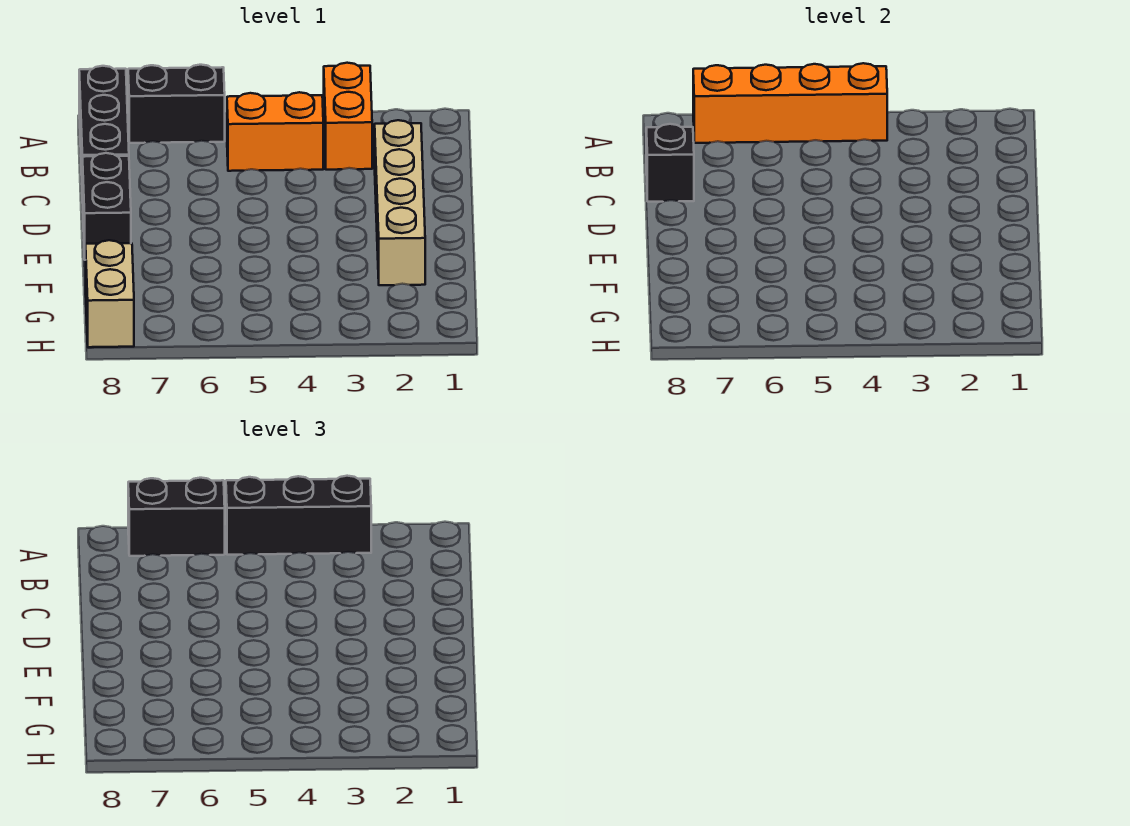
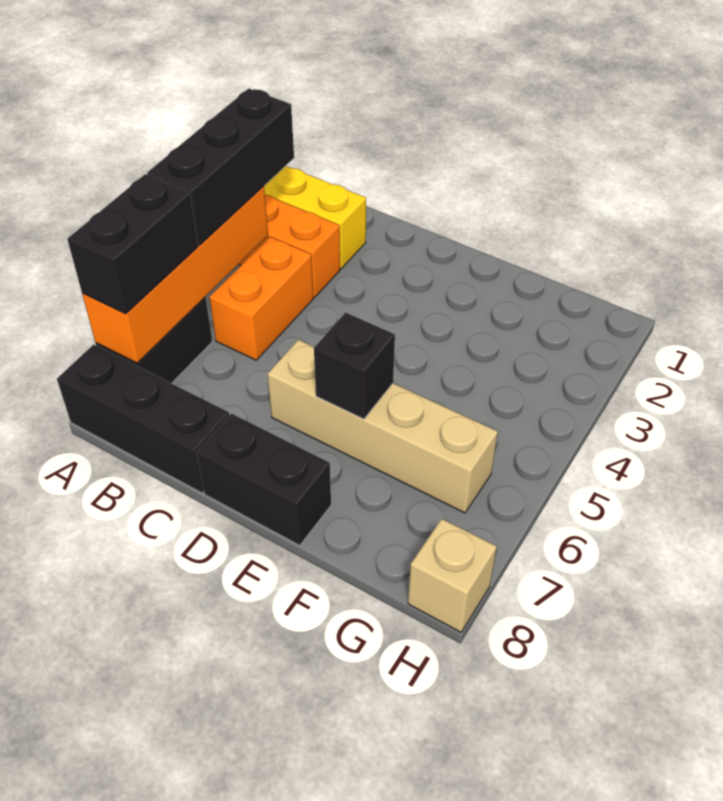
none -> yellow 1x2 brick [264,166,366,268]
tan 1x4 brick [375,120,425,285] -> tan 1x4 brick moved to [268,340,498,513]
black 1x1 brick [646,124,694,202] -> black 1x1 brick moved to [314,313,395,419]
tan 1x2 brick [86,240,134,347] -> tan 1x1 brick [408,519,497,632]

